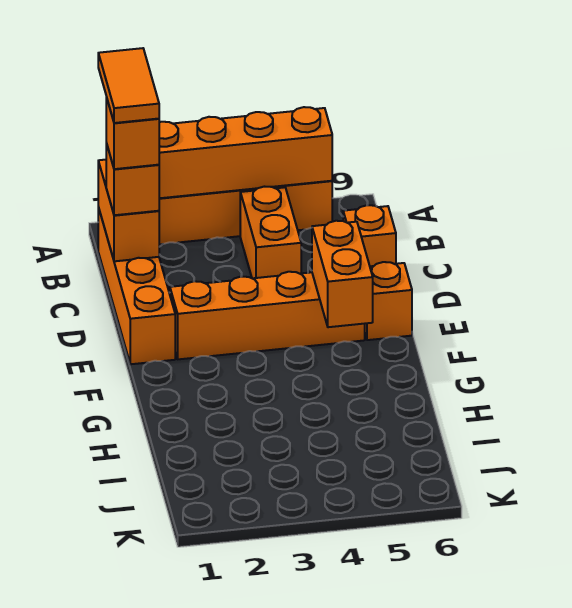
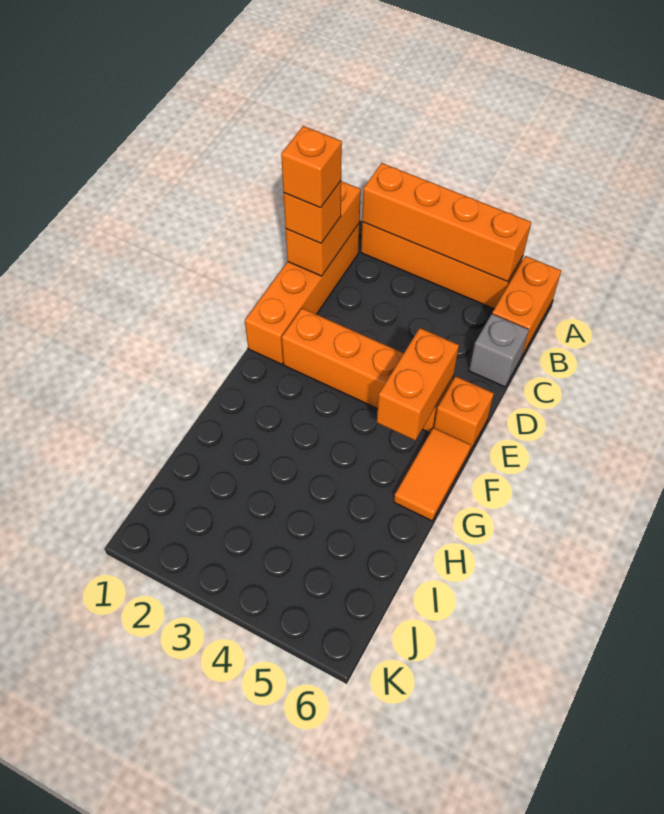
orange 1x2 tile [98,48,159,123] -> orange 1x2 tile moved to [394,428,471,521]
orange 1x2 brick [240,187,301,278] -> orange 1x2 brick moved to [492,256,561,355]
orange 1x1 brick [343,205,396,266] -> grey 1x1 brick [469,314,529,387]

